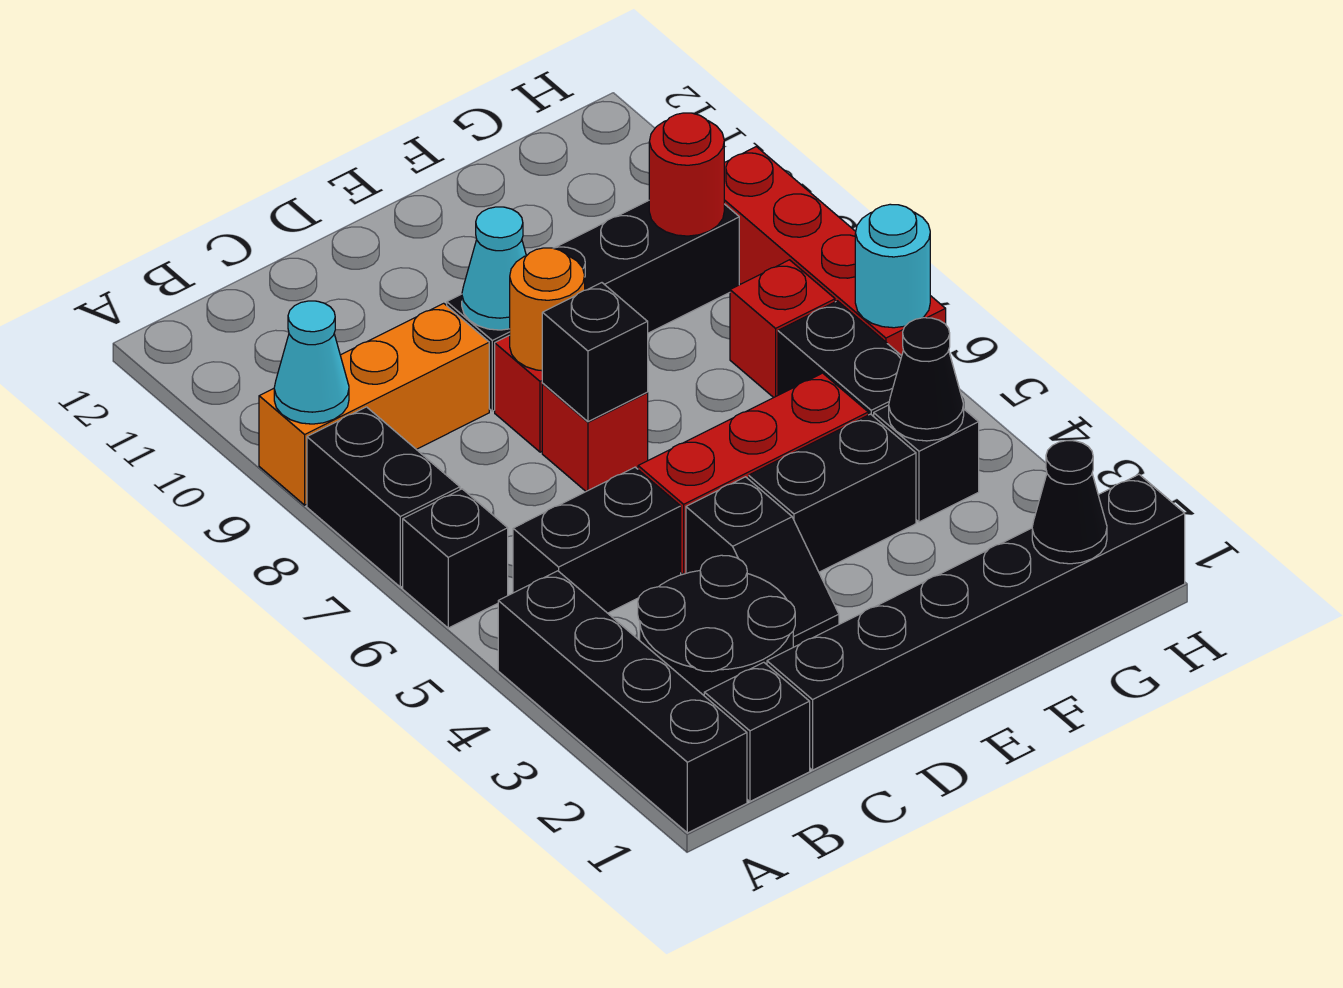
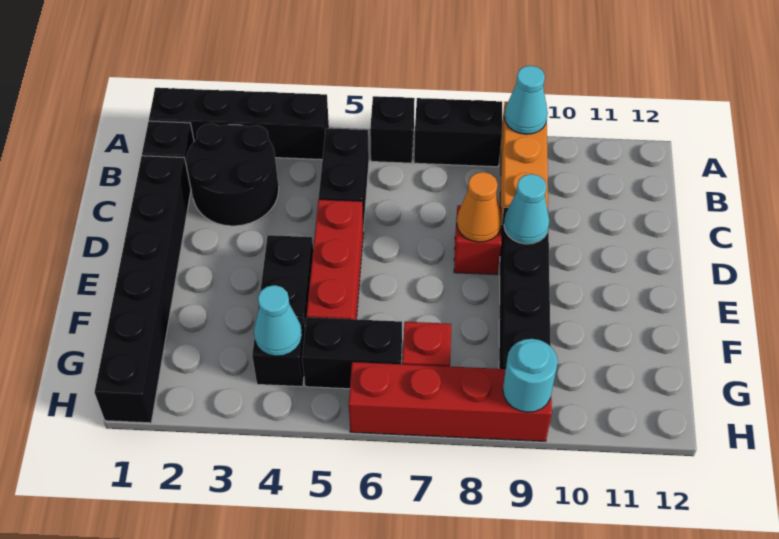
black 1x2 slope [686,477,839,647] -> none
red 1x1 brick [542,384,648,491] -> none
black 1x1 brick [542,283,648,422] -> none
orange 1x1 round brick [510,248,585,371] -> orange 1x1 cone [457,172,502,242]
black 1x1 cone [1032,441,1107,564] -> none
black 1x1 cone [889,318,964,441] -> cyan 1x1 cone [254,285,302,356]
red 1x1 round brick [649,113,724,236] -> none
cyan 1x1 round brick [855,204,930,328] -> cyan 1x1 round brick moved to [503,339,558,412]

